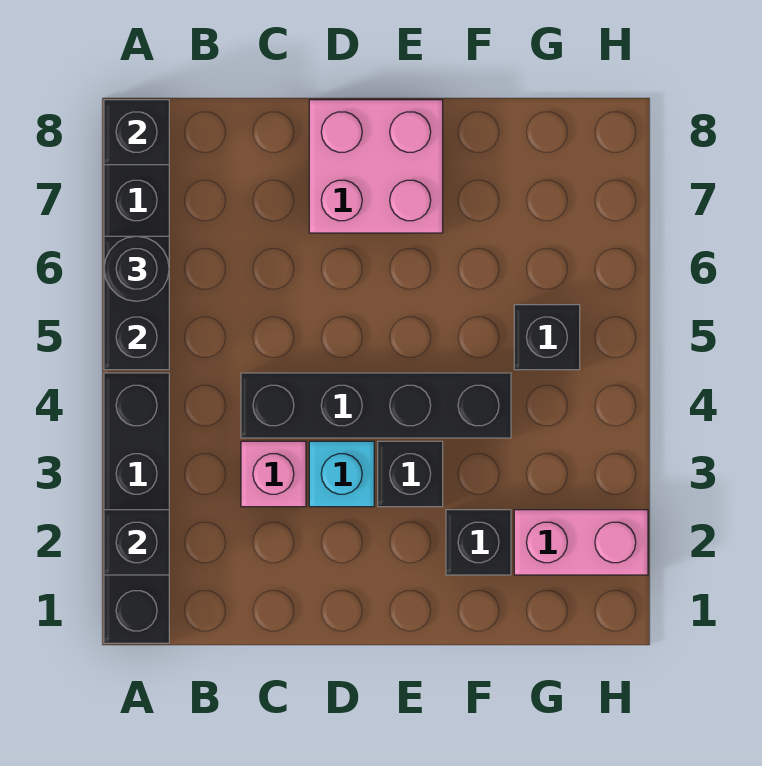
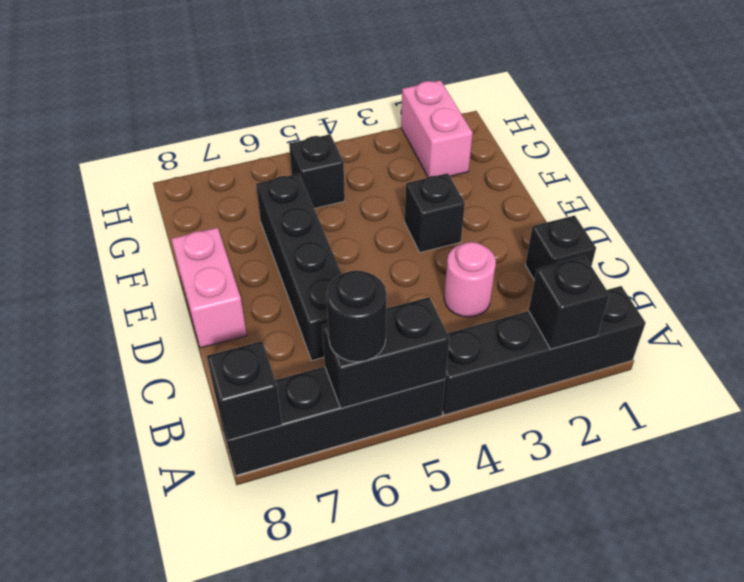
pink 1x1 brick [241,441,306,507] -> pink 1x1 round brick [444,242,496,317]
black 1x4 brick [241,373,511,438] -> black 1x4 brick moved to [256,174,342,360]
cyan 1x1 brick [309,441,374,507] -> none
pink 2x2 brick [309,100,443,233] -> pink 1x2 brick [172,228,247,348]
black 1x1 brick [446,510,511,575] -> black 1x1 brick moved to [525,215,596,280]

